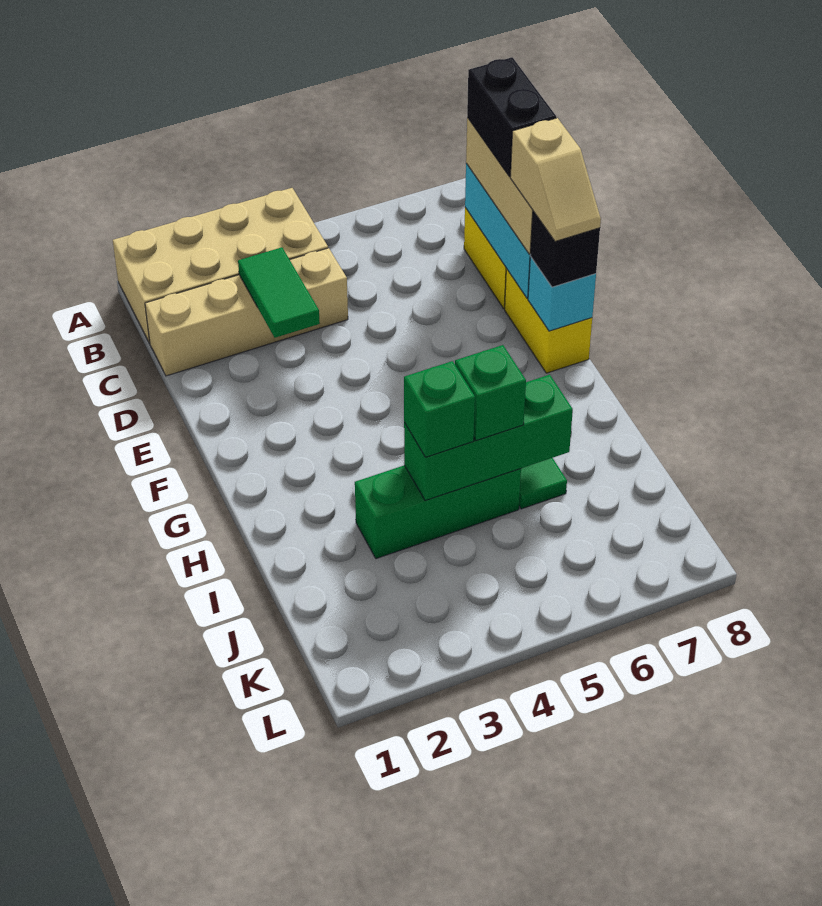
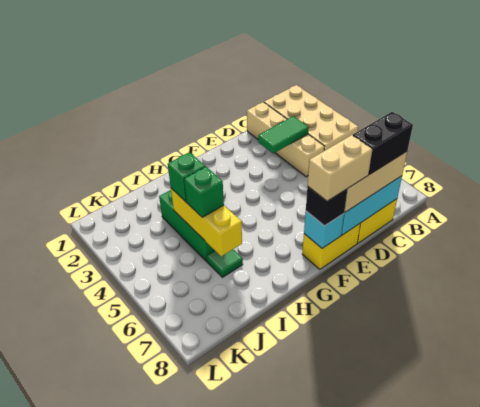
tan 1x2 slope [510,118,601,241] -> tan 1x2 brick [307,135,372,201]
green 1x3 brick [404,375,573,501] -> yellow 1x3 brick [171,188,242,256]

